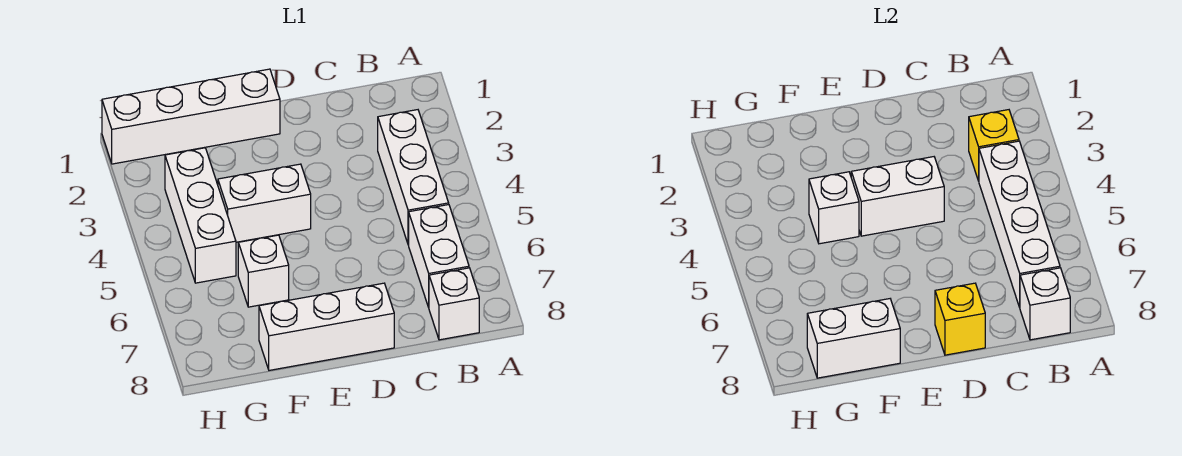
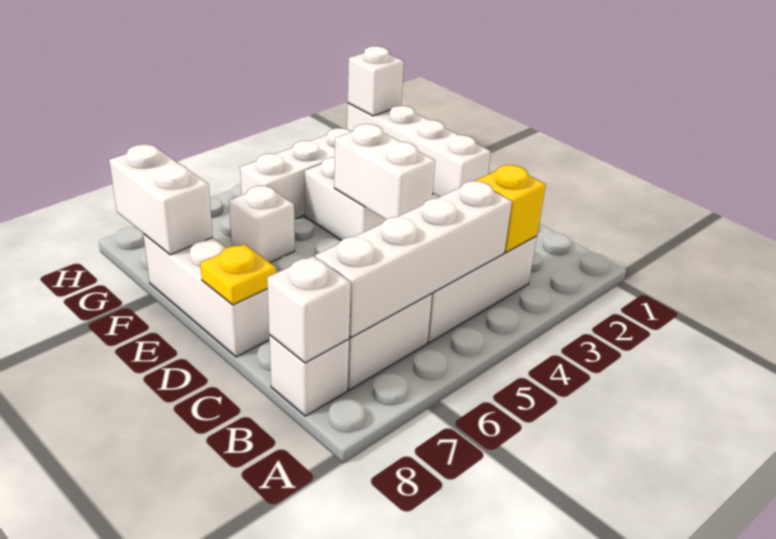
yellow 1x1 brick [935,283,985,355] -> yellow 1x1 plate [200,244,276,305]
white 1x1 brick [809,172,859,244] -> white 1x1 brick moved to [348,46,404,116]

